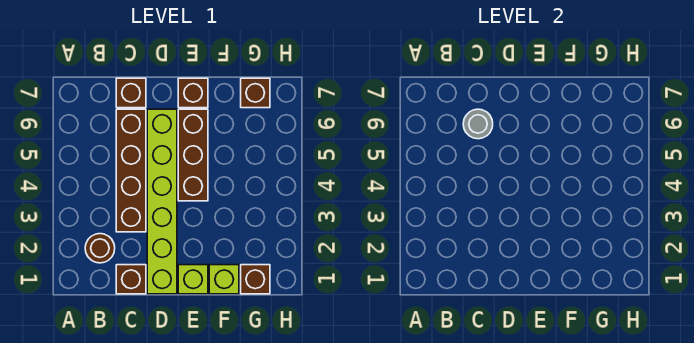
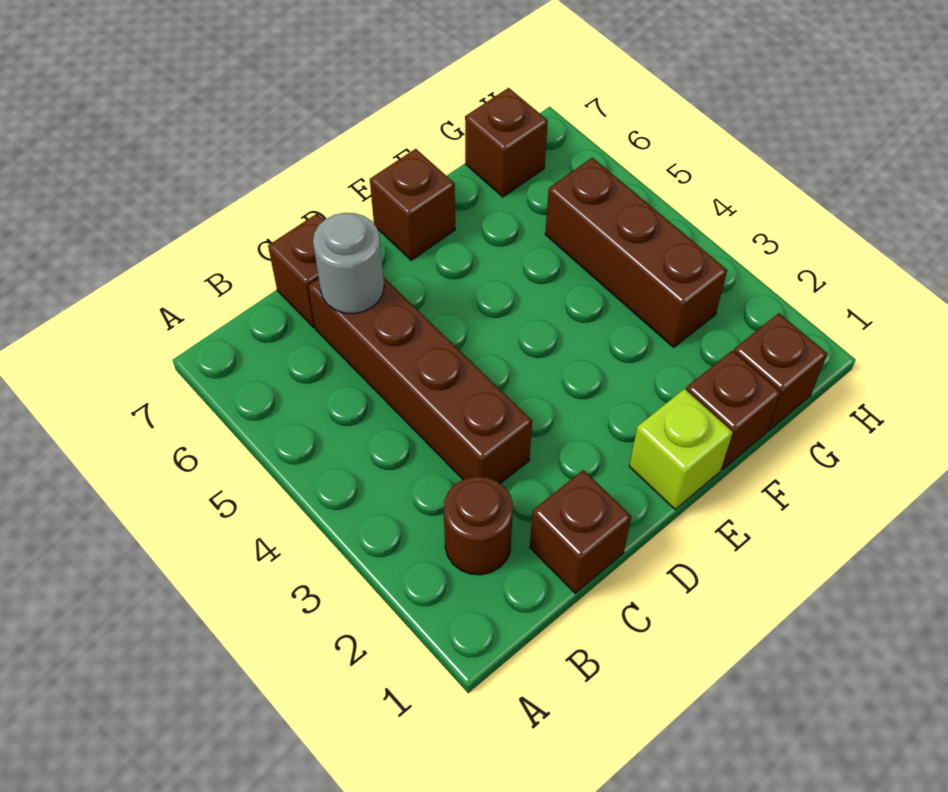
lime 1x6 brick [147,109,177,294] -> none
brown 1x3 brick [178,109,208,201] -> brown 1x3 brick moved to [545,158,727,347]
lime 1x1 brick [209,265,239,294] -> brown 1x1 brick [686,350,781,470]

